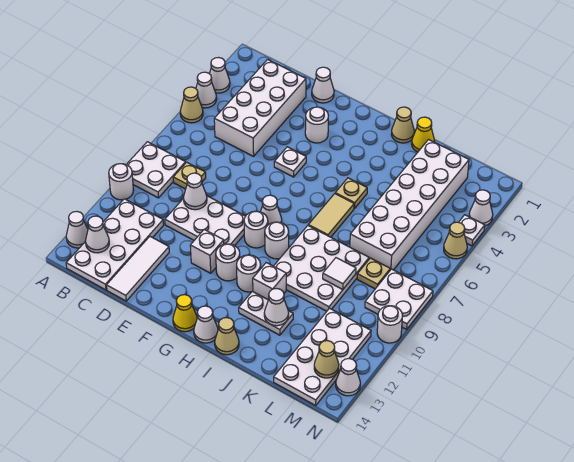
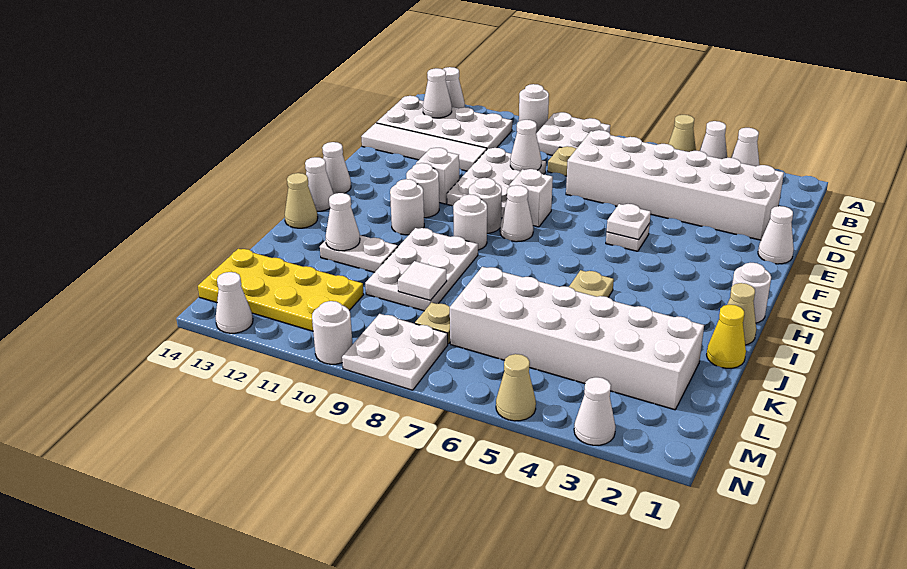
white 2x4 brick [214,60,306,156] -> white 2x6 brick [566,130,784,240]
white 1x3 tile [107,237,169,301] -> white 1x4 tile [361,123,487,171]
white 1x1 round brick [305,107,329,143] -> white 1x1 round brick moved to [732,263,771,323]
yellow 1x1 cone [173,295,197,332] -> white 1x1 cone [322,142,351,194]
tan 1x2 tile [308,194,354,237] -> none
white 3x3 plate [274,226,369,311] -> white 2x3 plate [365,228,478,311]
white 1x1 brick [253,263,286,300] -> white 1x1 brick moved to [509,169,553,227]
white 1x2 plate [239,291,293,335] -> white 1x2 plate turned to [320,235,398,272]
white 2x4 plate [274,308,371,405] -> yellow 2x4 plate [198,249,364,331]
tan 1x1 cone [314,341,339,378] -> none
white 1x1 plate [459,215,485,246] -> white 1x1 plate moved to [607,204,651,240]

